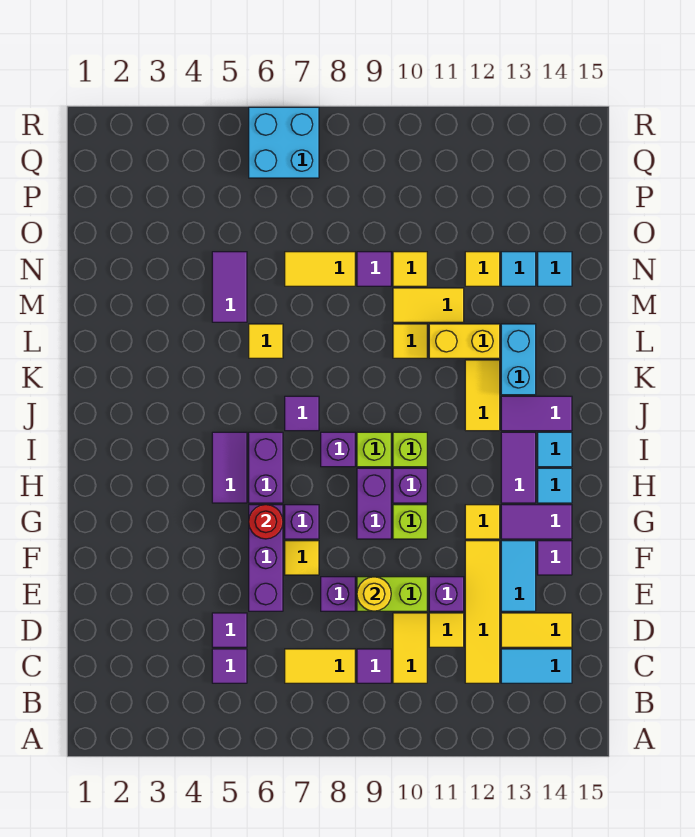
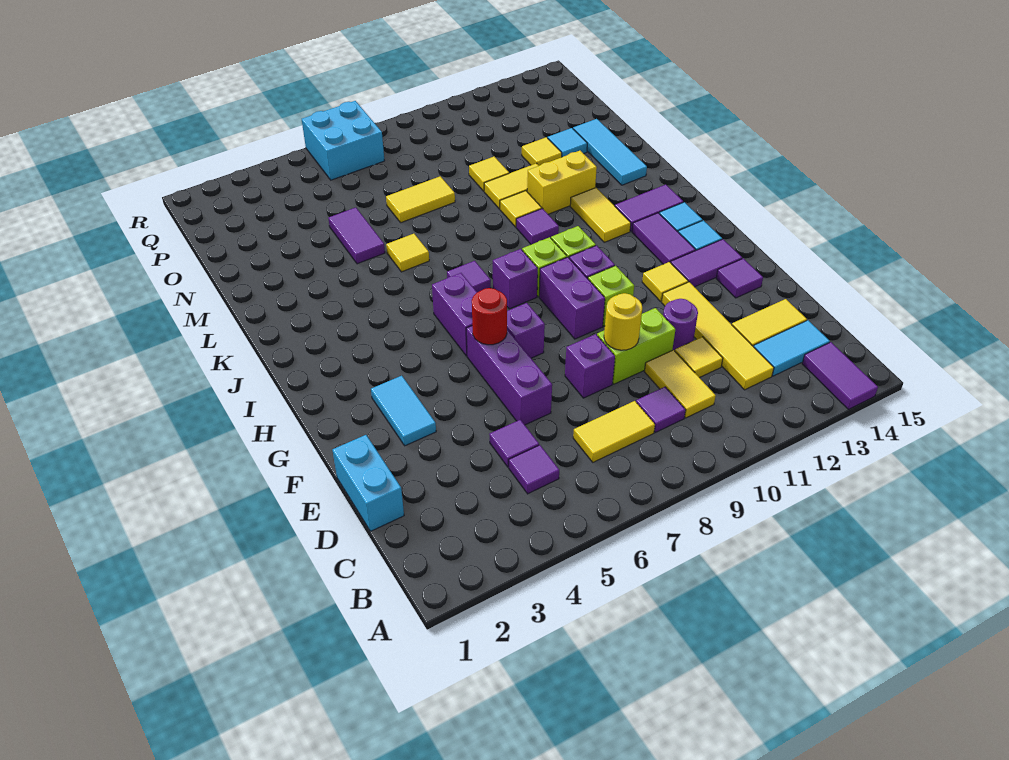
purple 1x1 brick [429,577,464,611] -> purple 1x1 round brick [663,299,698,351]
cyan 1x2 tile [501,541,536,611] -> cyan 1x2 tile moved to [371,376,436,446]
yellow 1x1 tile [285,541,319,575] -> none
purple 1x2 tile [212,432,247,503] -> purple 1x2 tile moved to [802,342,878,409]
cyan 1x2 brick [501,324,536,395] -> cyan 1x2 brick moved to [332,435,404,531]
purple 1x1 tile [357,252,391,286] -> purple 1x1 tile moved to [516,209,559,245]
cyan 1x1 tile [538,252,572,286] -> cyan 1x3 tile [573,119,647,185]

